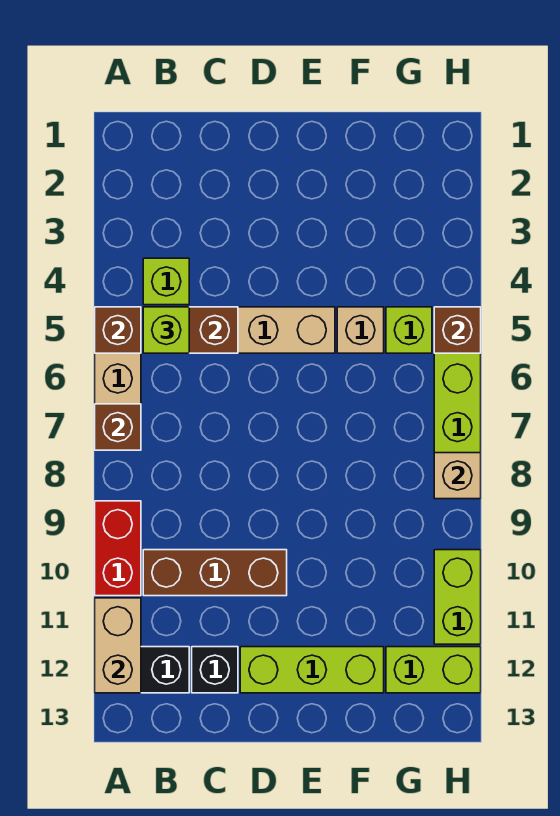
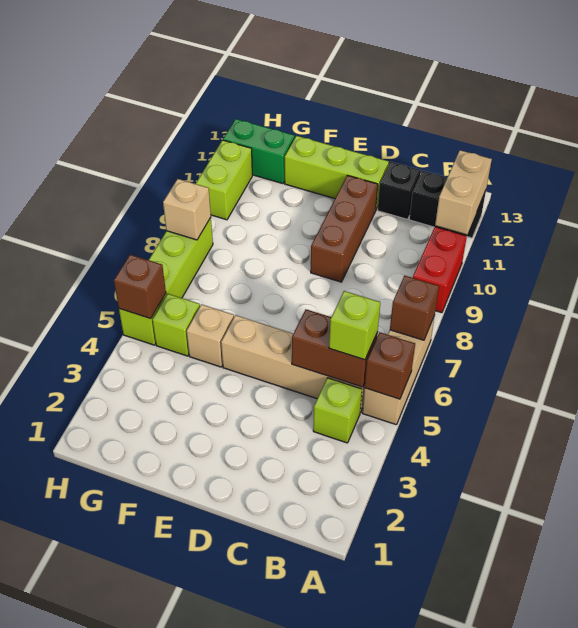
brown 1x3 brick [143,550,287,596] -> brown 1x3 brick turned to [311,175,378,282]
lime 1x2 brick [386,647,481,693] -> green 1x2 brick [223,119,295,184]

